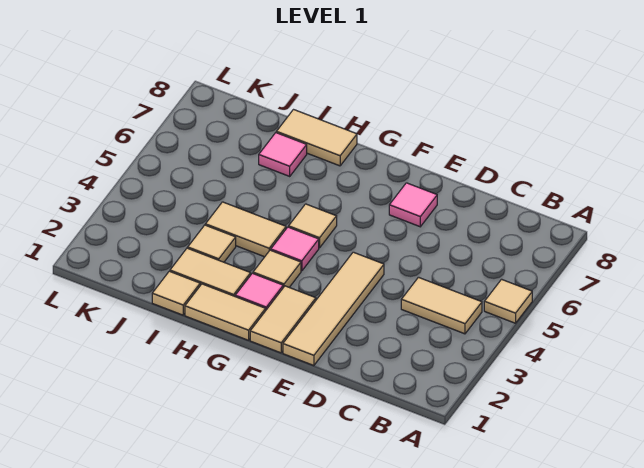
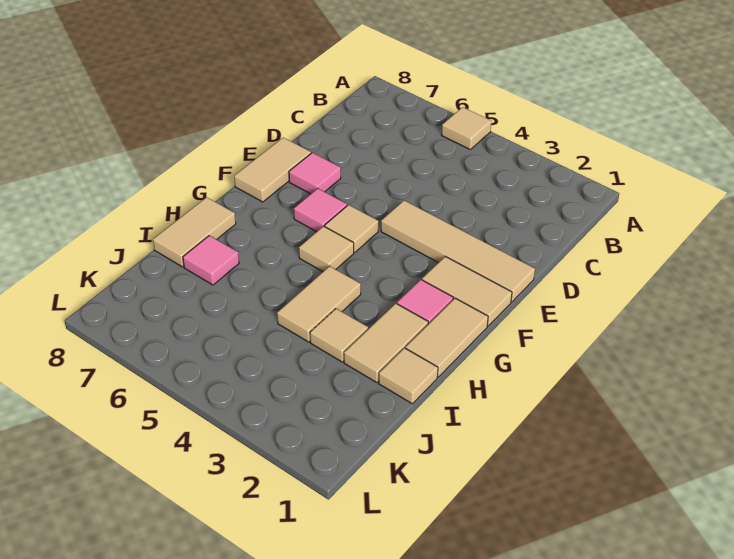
tan 1x2 tile [401,277,482,334] -> tan 1x2 tile moved to [234,138,311,202]
tan 1x1 tile [253,250,301,287] -> tan 1x1 tile moved to [325,205,378,252]
pink 1x1 tile [271,227,319,271] -> pink 1x1 tile moved to [294,188,347,232]

